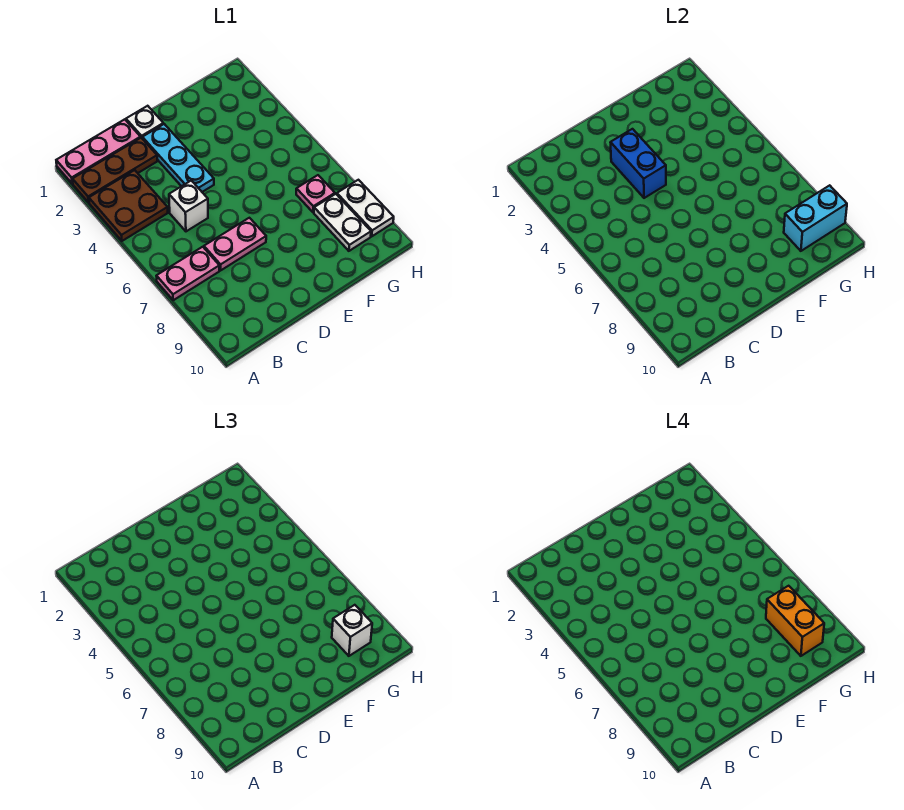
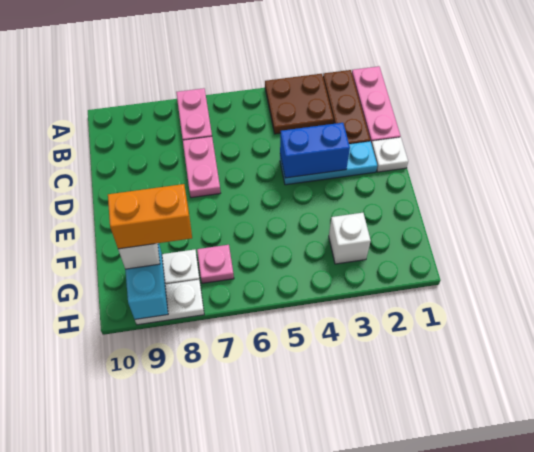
white 1x1 brick [169,180,208,231] -> white 1x1 brick moved to [329,213,371,264]

